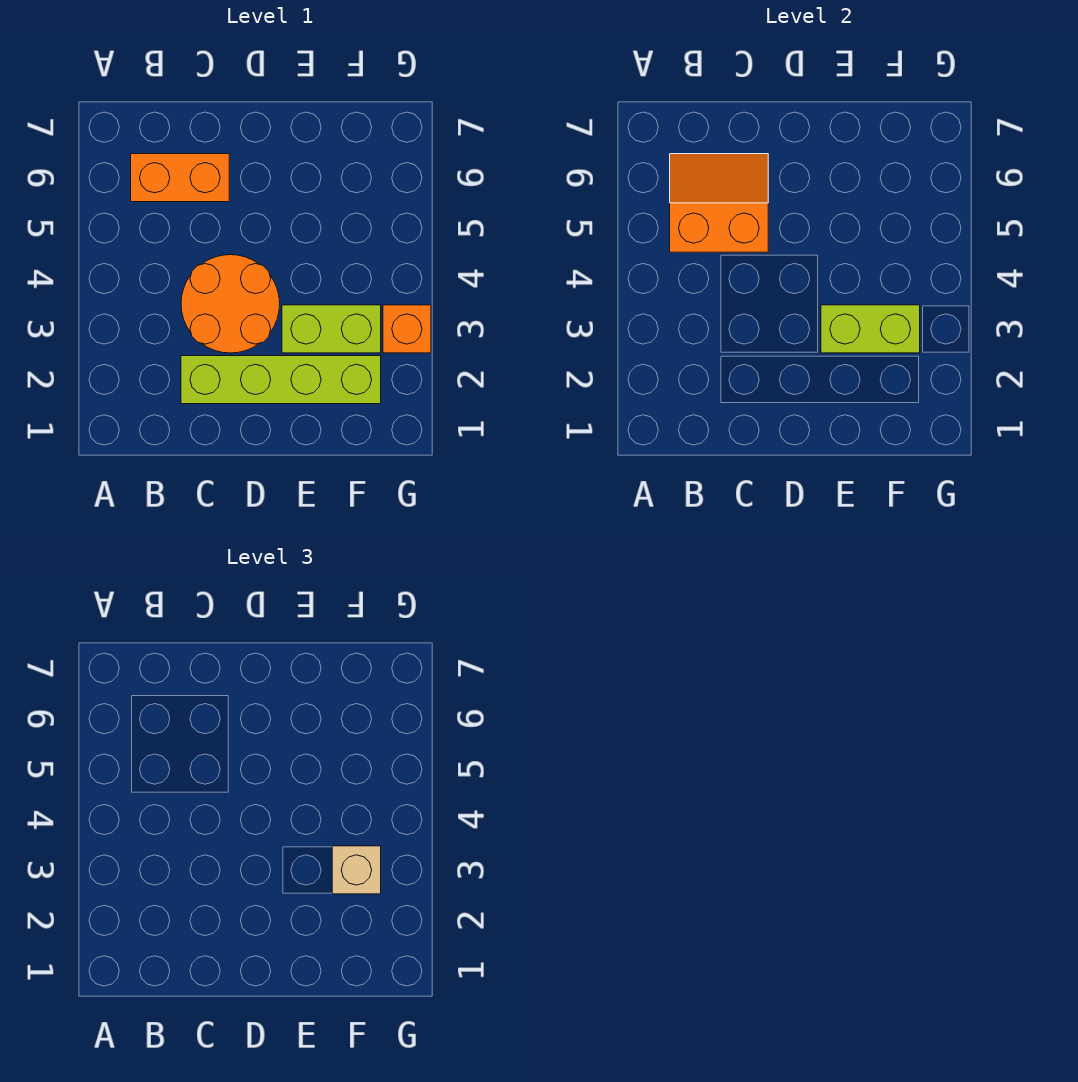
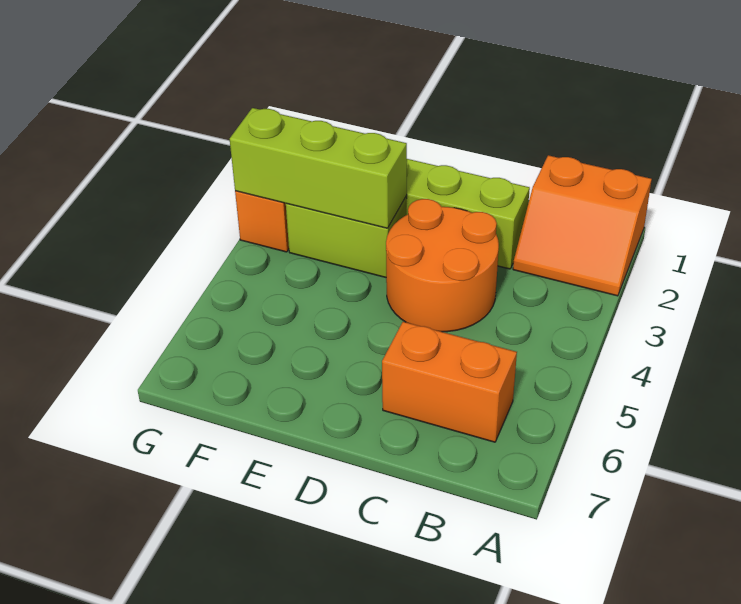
orange 2x2 slope [670,154,768,252] -> orange 2x2 slope moved to [513,155,652,296]
lime 1x2 brick [821,305,920,353] -> lime 1x3 brick [230,108,407,228]
tan 1x1 brick [332,846,381,894] -> none

